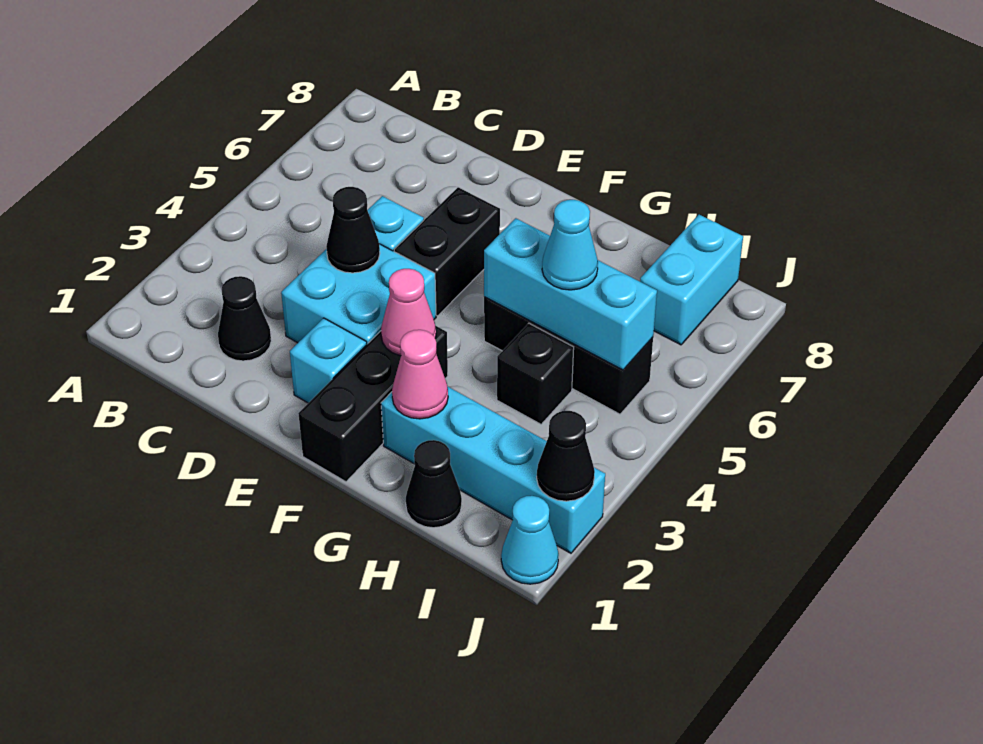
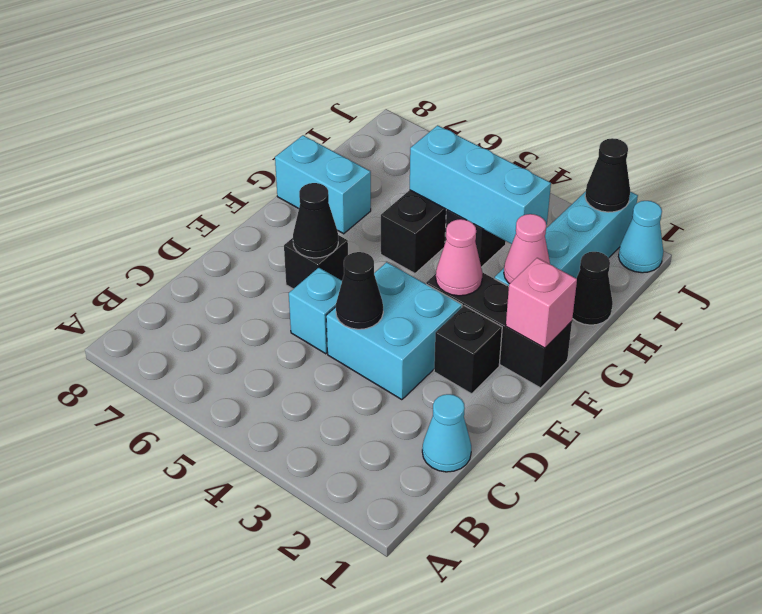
black 1x1 cone [218,276,271,361] -> black 1x1 cone moved to [293,183,338,258]
cyan 1x1 brick [290,318,367,403] -> black 1x1 brick [434,306,502,394]
black 1x2 brick [394,187,500,316] -> black 1x1 brick [284,235,348,289]
none -> pink 1x1 brick [506,258,577,348]
cyan 1x3 brick [484,218,657,370] -> cyan 1x3 brick turned to [410,125,551,244]
cyan 1x1 cone [542,200,598,290] -> cyan 1x1 cone moved to [422,394,471,472]
cyan 1x2 brick [640,215,743,345] -> cyan 1x2 brick moved to [275,135,371,234]

